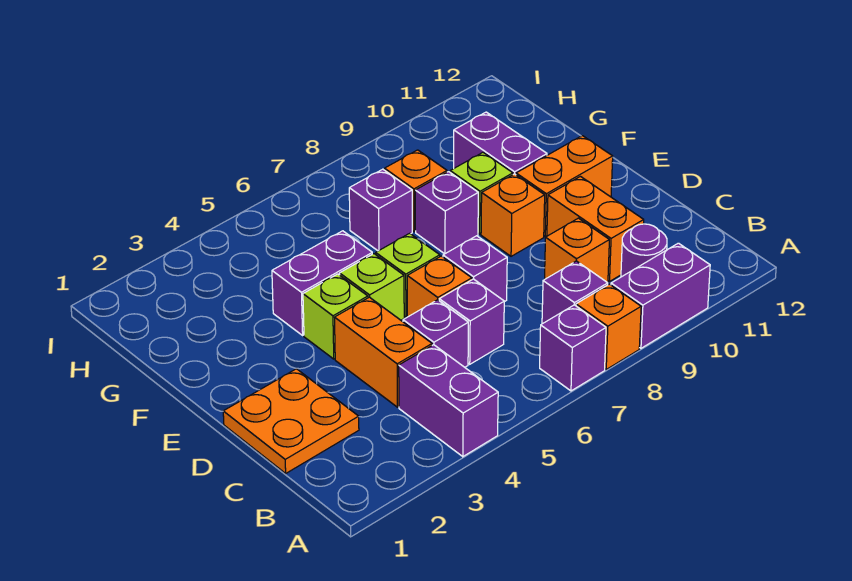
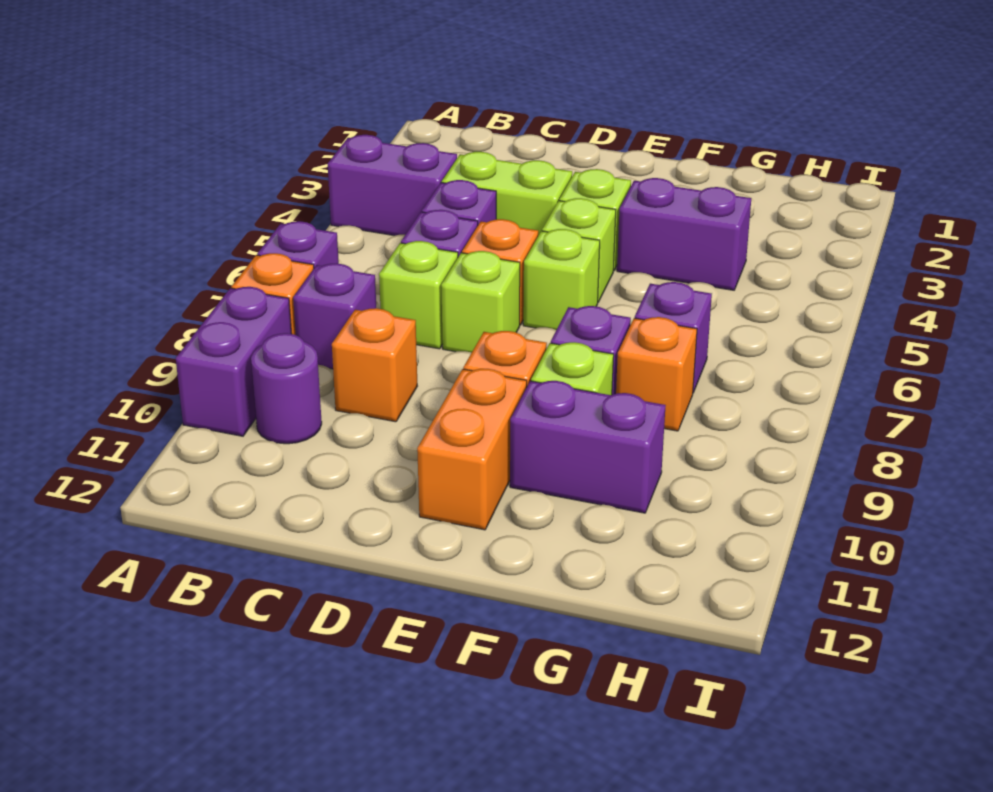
orange 2x2 plate [223,369,359,473] -> none
orange 1x2 brick [335,297,432,407] -> lime 1x2 brick [442,152,572,235]
none -> lime 1x1 brick [379,241,458,349]
orange 1x2 brick [547,176,644,281] -> none
purple 1x1 brick [443,236,507,302] -> lime 1x1 brick [441,251,520,353]
purple 1x2 brick [272,231,372,335] -> purple 1x2 brick turned to [617,178,751,290]

